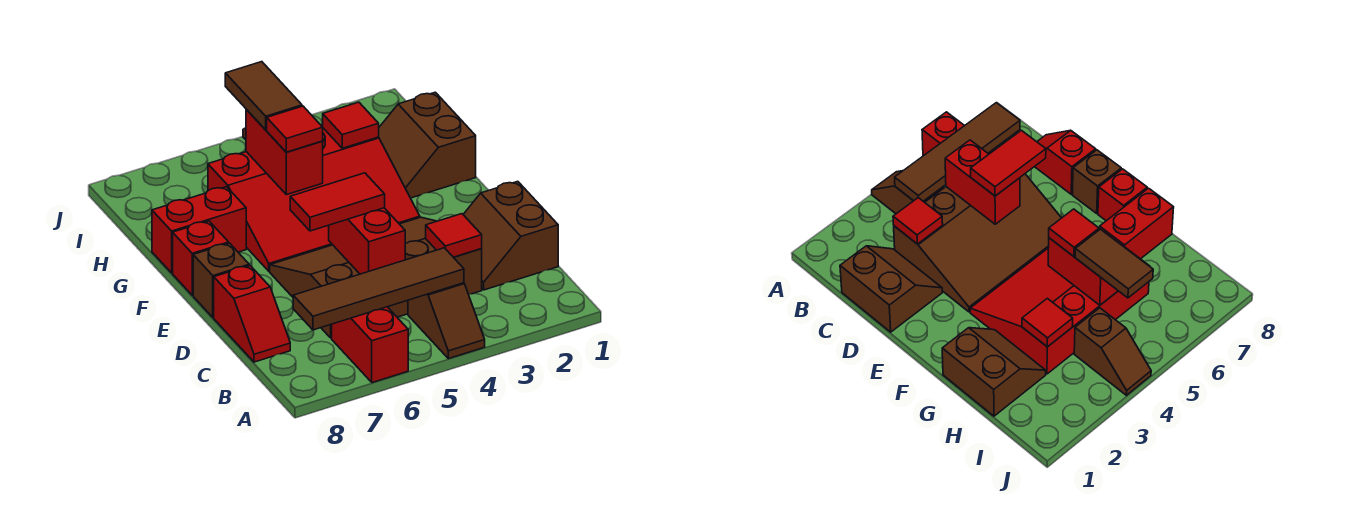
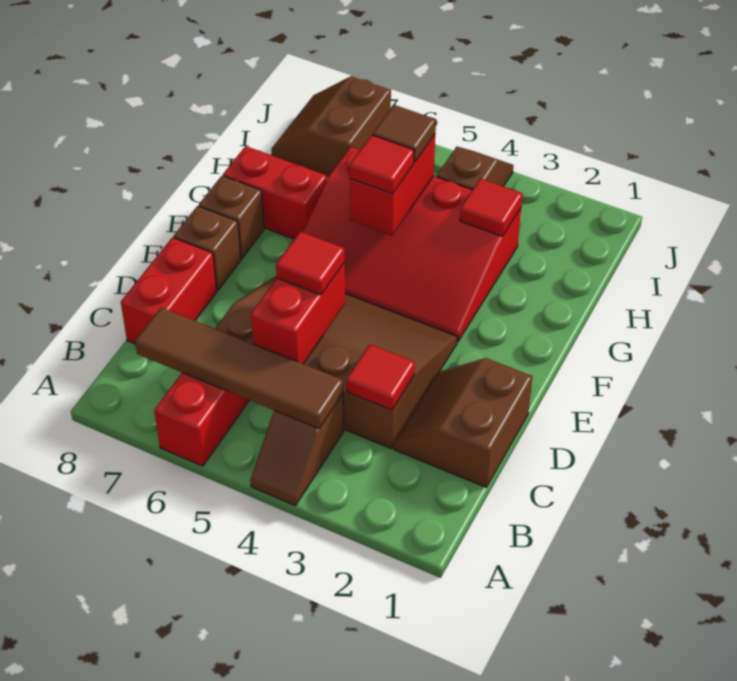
red 1x2 slope [214,265,290,362] -> red 1x2 brick [121,237,217,344]
red 1x2 tile [290,173,385,231] -> red 1x1 tile [276,231,345,295]
red 1x1 brick [173,221,229,295] -> brown 1x1 brick [199,176,264,259]
brown 2x2 slope [379,92,476,198] -> brown 2x2 slope moved to [272,76,391,176]
brown 1x2 tile [225,62,302,130] -> brown 1x1 tile [373,105,436,162]

